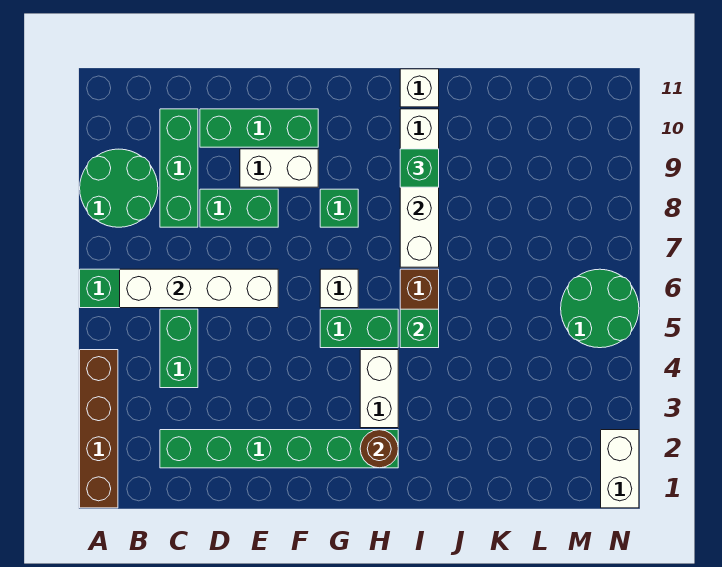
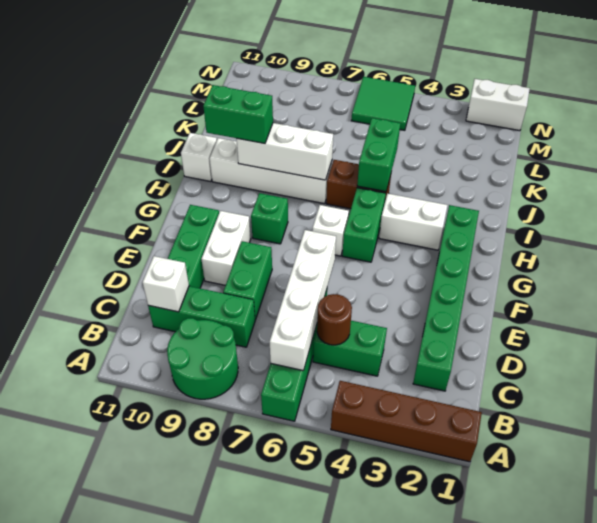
none -> white 1x1 brick [143,256,189,312]
brown 1x1 round brick [360,430,398,468] -> brown 1x1 round brick moved to [317,294,352,345]
green 1x1 brick [400,309,439,348] -> green 1x2 brick [357,118,400,192]
green 1x1 brick [400,149,439,187] -> green 1x2 brick [203,85,273,143]
green 2x2 round brick [561,269,639,348] -> green 2x2 tile [351,77,415,130]

